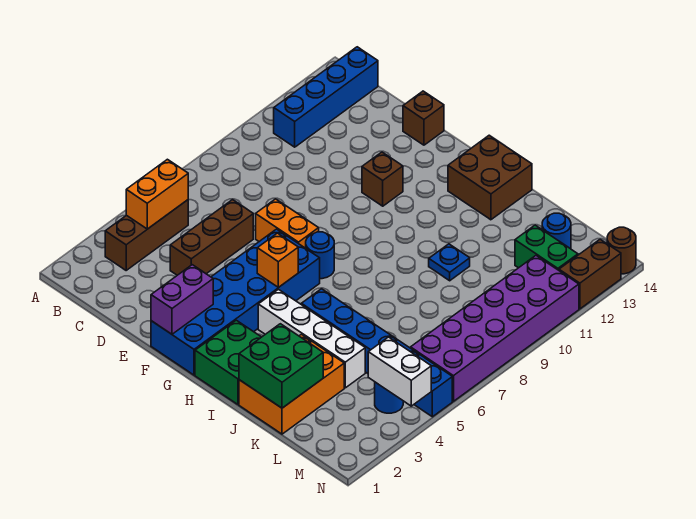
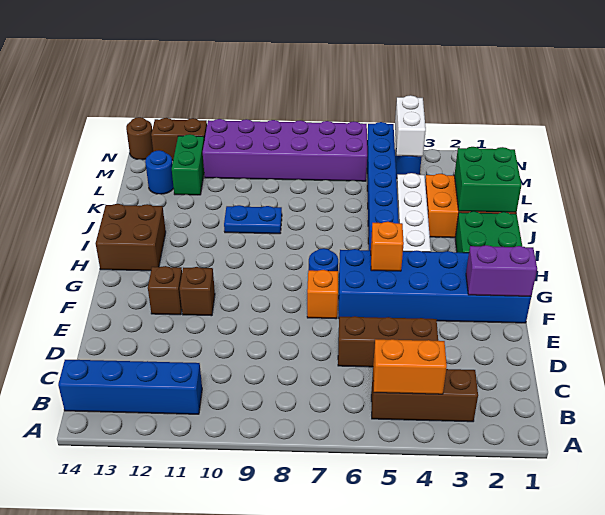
orange 1x2 brick [256,199,319,248] -> orange 1x1 brick [307,270,338,319]
brown 1x1 brick [403,91,444,145] -> brown 1x1 brick moved to [148,266,182,315]
blue 1x1 plate [429,244,470,281] -> blue 1x2 plate [224,205,282,234]

